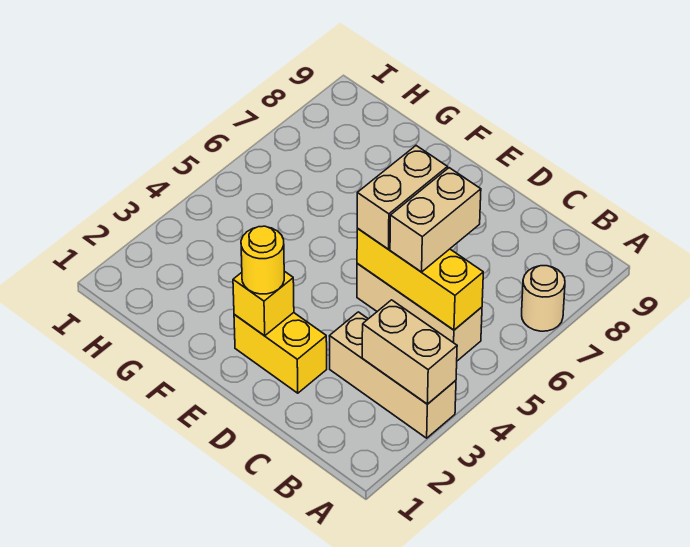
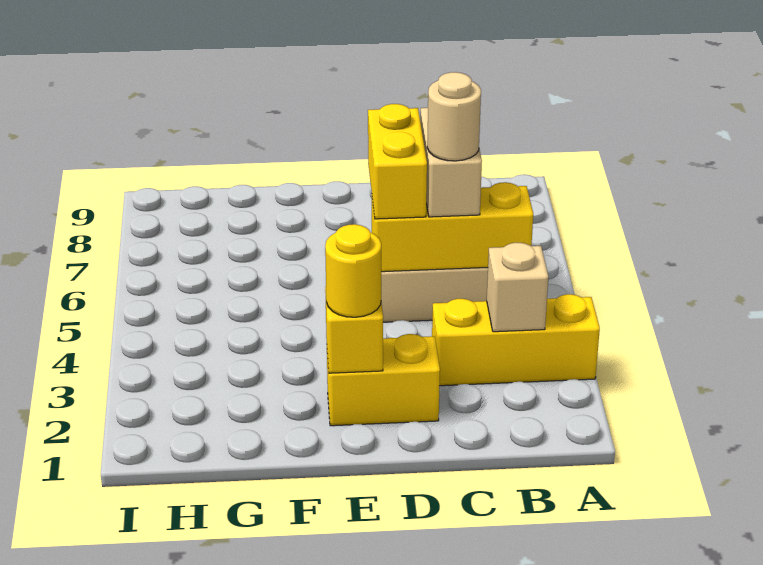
tan 1x3 brick [330,312,456,438] -> yellow 1x3 brick [432,294,600,386]
tan 1x2 brick [362,300,457,404] -> tan 1x1 brick [487,243,548,332]
tan 1x1 round brick [522,266,565,331] -> tan 1x1 round brick moved to [427,72,481,161]
tan 1x2 brick [357,146,447,249] -> yellow 1x2 brick [368,104,427,219]

